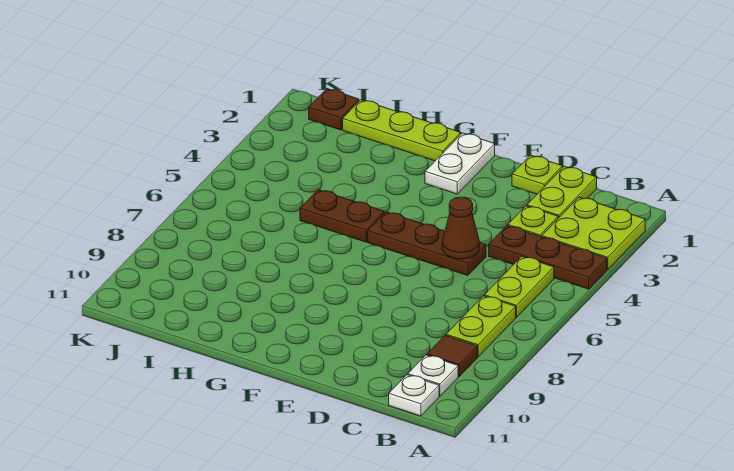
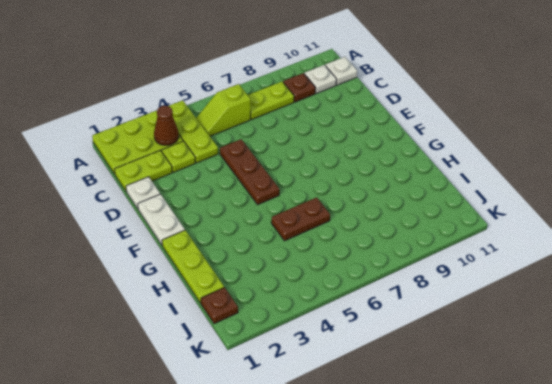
lime 2x2 plate [542,197,645,269] -> lime 2x3 plate [92,110,183,174]
brown 1x3 plate [489,226,607,289] -> lime 1x3 plate [169,100,218,163]
lime 1x2 plate [484,256,554,317] -> lime 1x2 slope [196,84,251,136]
brown 1x1 tile [427,335,477,377] -> brown 1x1 plate [283,73,316,102]
lime 1x1 plate [512,155,563,194] -> white 1x1 plate [126,177,160,209]
brown 1x1 cone [442,197,479,259] -> brown 1x1 cone moved to [154,106,179,145]
white 1x2 plate [425,133,495,194] -> white 1x2 plate turned to [138,194,185,245]
brown 1x2 plate [300,190,384,242] -> brown 1x2 plate turned to [271,197,330,241]

